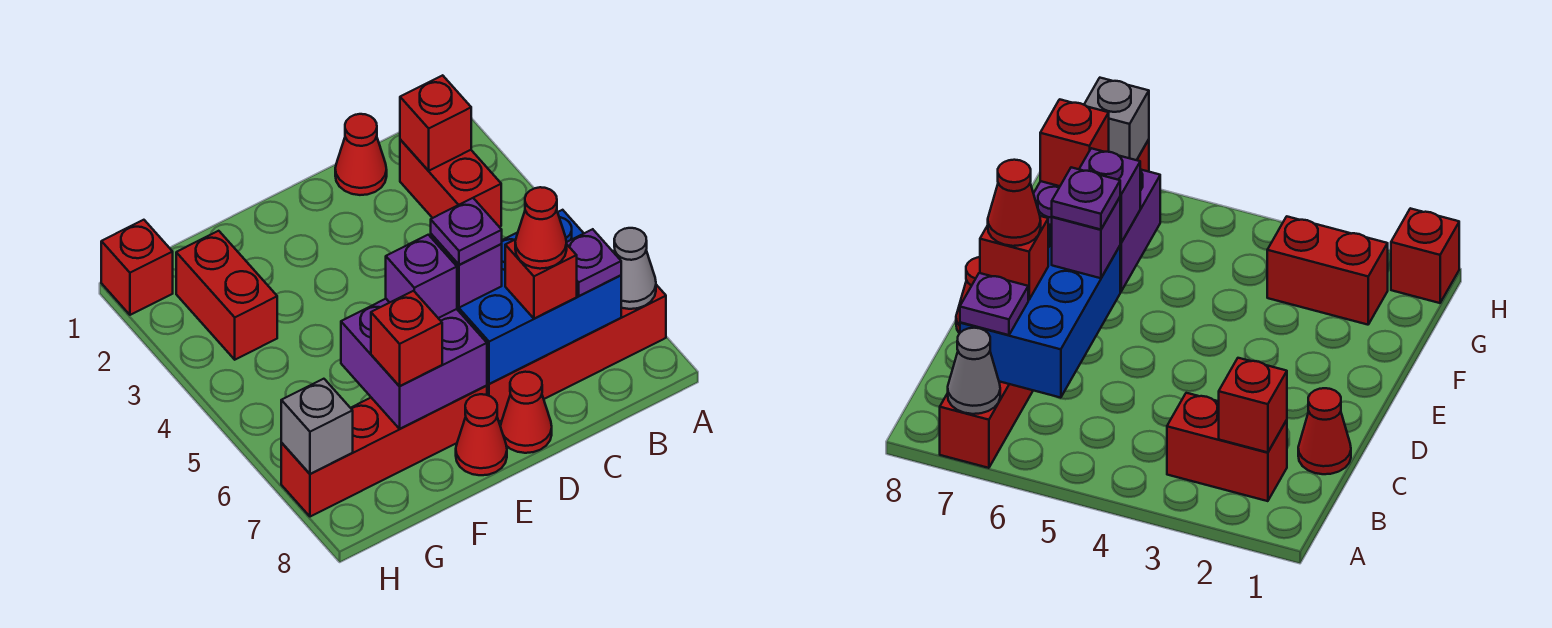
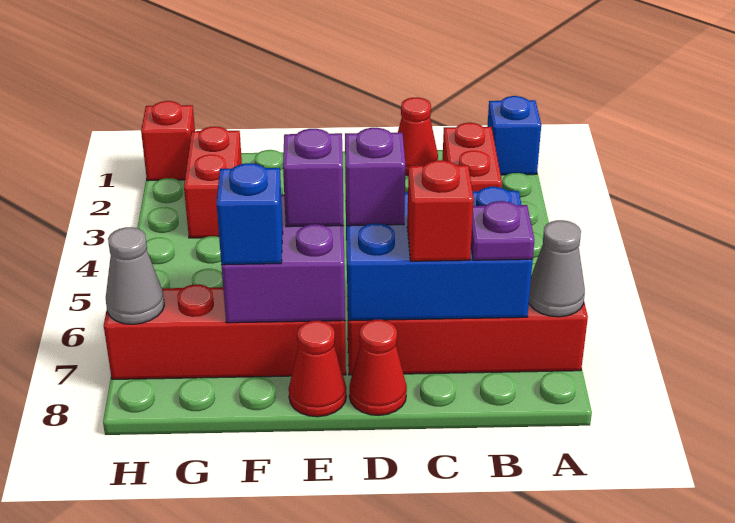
none -> blue 1x1 brick [487,96,541,175]
red 1x1 brick [400,75,471,171] -> none
red 1x1 cone [515,187,567,269] -> none
purple 1x1 plate [431,198,502,265] -> none
red 1x1 brick [371,291,442,386] -> blue 1x1 brick [216,163,283,265]
grey 1x1 brick [281,379,353,474] -> grey 1x1 cone [106,227,164,324]

